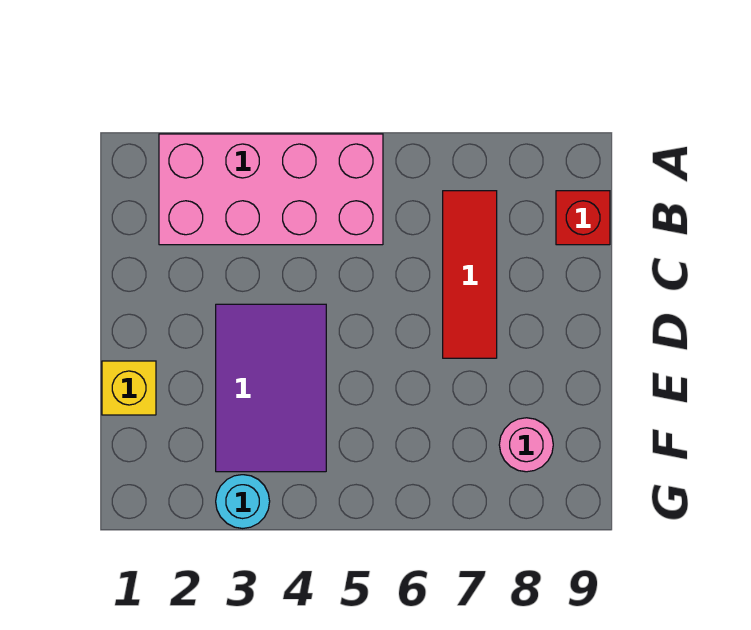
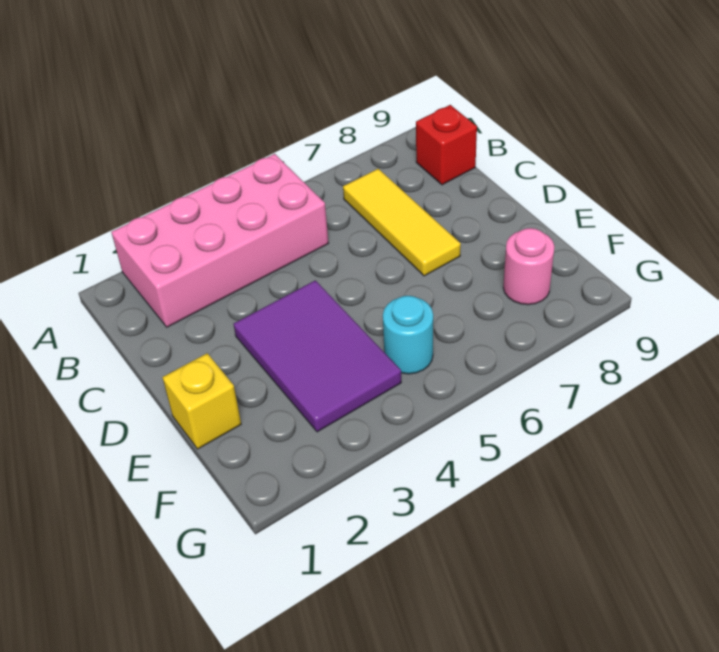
red 1x3 tile [443,191,497,358] -> yellow 1x3 tile [343,169,461,276]
cyan 1x1 round brick [216,475,270,528] -> cyan 1x1 round brick moved to [383,296,433,374]

